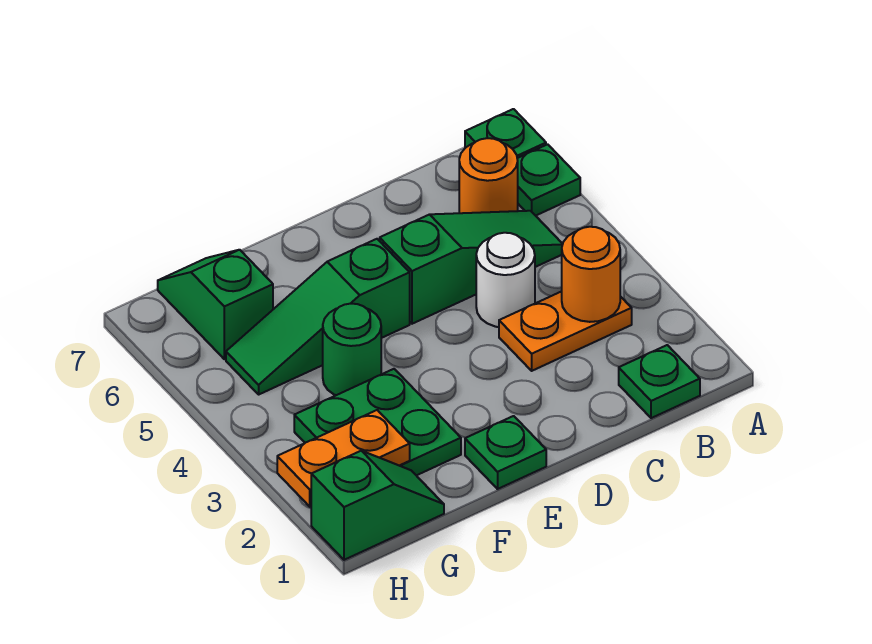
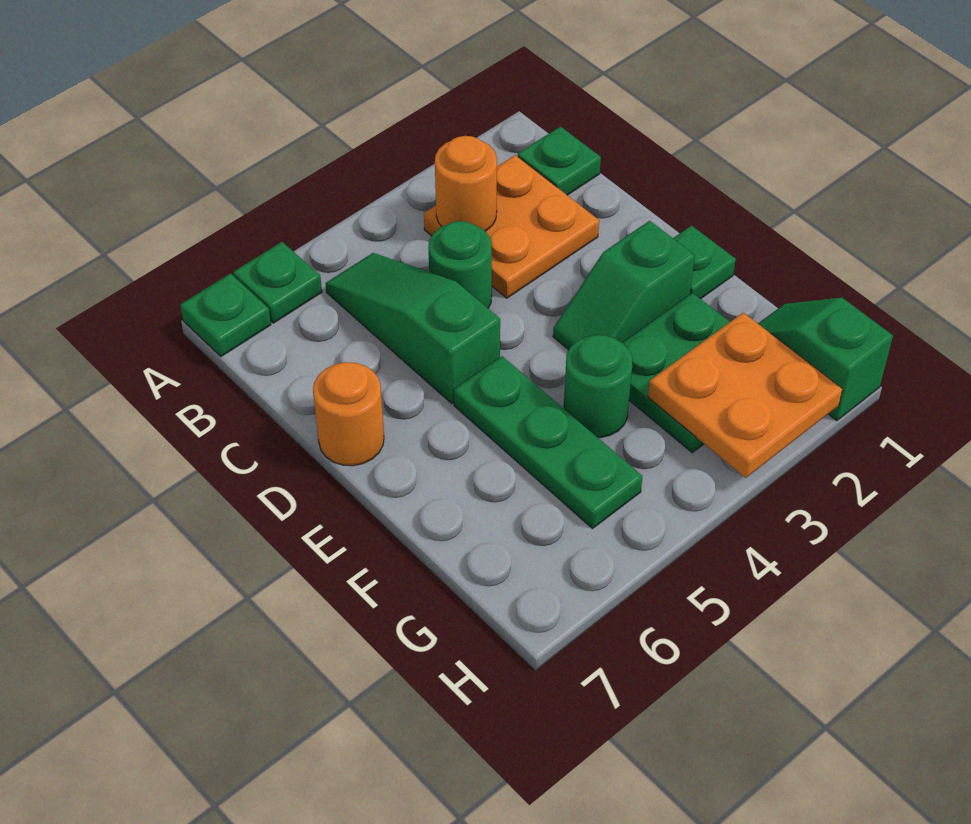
orange 1x2 plate [499,291,632,371] -> orange 2x2 plate [424,155,599,298]
orange 1x1 round brick [459,138,518,213] -> orange 1x1 round brick moved to [313,362,384,466]
white 1x1 round brick [476,233,535,327] -> green 1x1 round brick [428,221,492,308]
green 1x3 slope [226,239,410,394] -> green 1x3 plate [454,356,642,529]
orange 1x2 plate [277,410,410,507] -> orange 2x2 plate [648,313,842,478]
green 1x2 slope [158,250,273,359] -> green 1x2 slope moved to [553,221,695,350]

